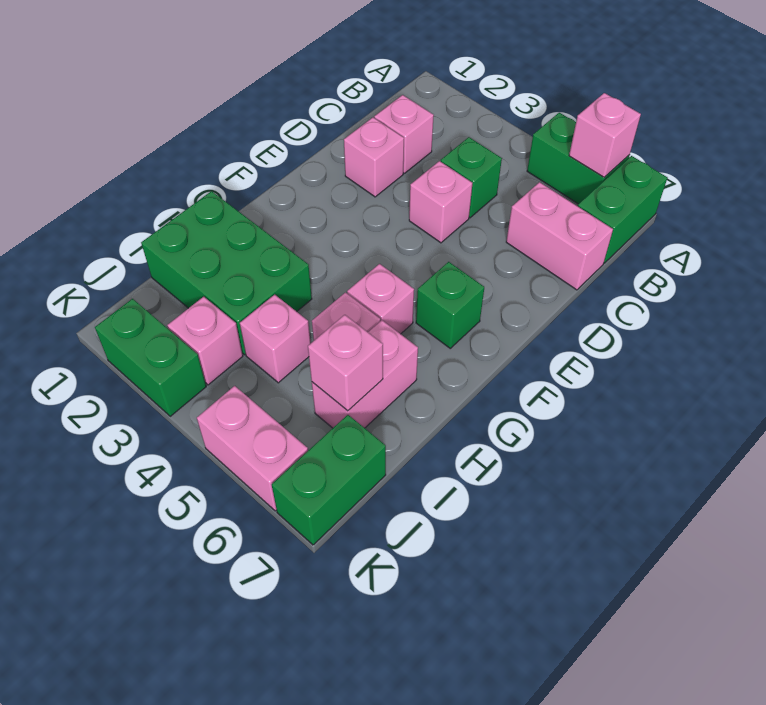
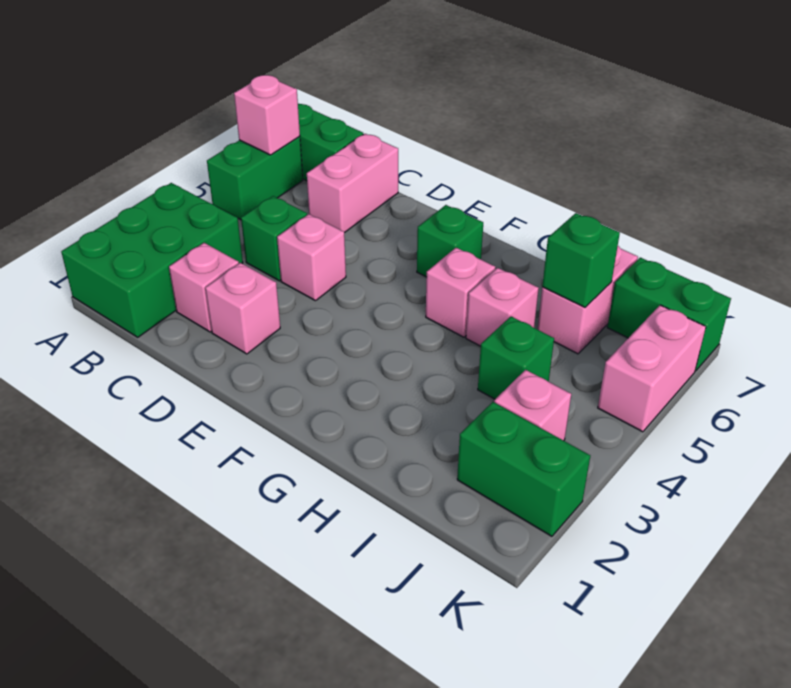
green 2x3 brick [141,191,312,355] -> green 2x3 brick moved to [61,183,243,337]
pink 1x2 brick [312,320,418,428] -> pink 1x2 brick turned to [537,246,638,354]
pink 1x1 brick [240,295,311,383] -> green 1x1 brick [478,316,554,399]
pink 1x1 brick [308,315,383,411] -> green 1x1 brick [542,213,620,307]
green 1x2 brick [95,299,206,416] -> green 1x2 brick turned to [457,402,590,536]

